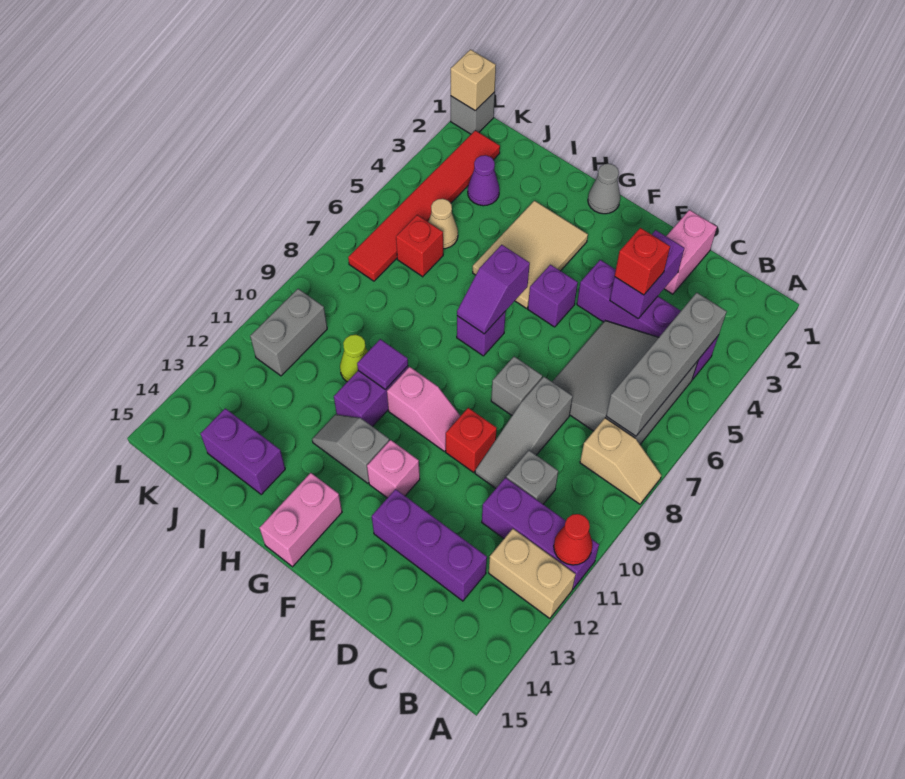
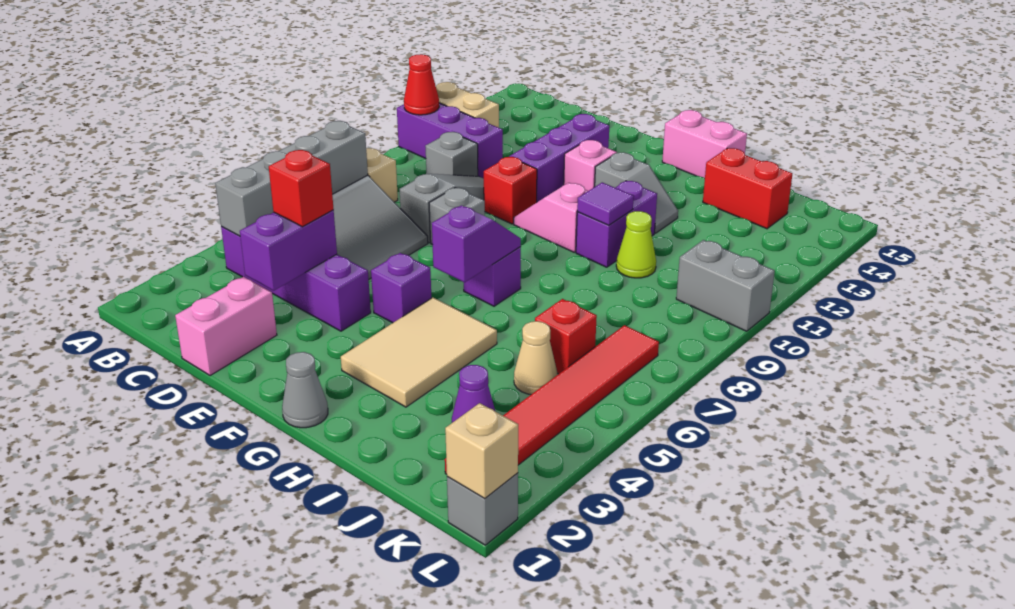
purple 1x3 brick [372,489,487,601] -> purple 1x3 brick turned to [509,114,609,202]
pink 1x2 brick [259,473,342,567] -> pink 1x2 brick turned to [662,110,747,178]
purple 1x2 brick [200,408,285,495] -> red 1x2 brick [703,148,792,229]
grey 1x2 brick [250,289,327,376] -> grey 1x2 brick turned to [676,240,775,331]

